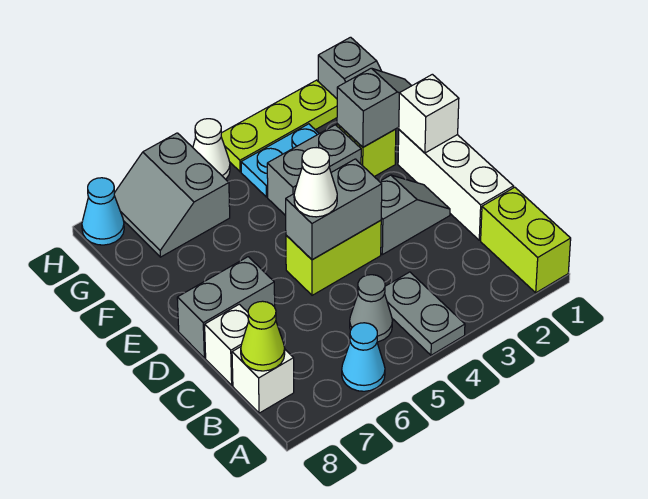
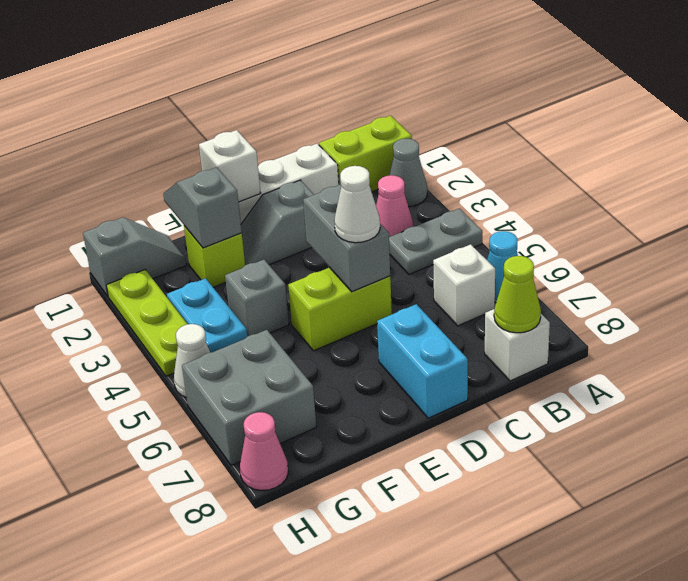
none -> pink 1x1 cone [376,175,413,237]
grey 1x1 cone [350,275,393,342] -> grey 1x1 cone moved to [390,138,427,207]
white 1x1 brick [205,304,249,385] -> white 1x1 brick moved to [433,244,495,326]
grey 1x2 slope [379,175,450,255] -> grey 1x2 slope turned to [241,180,314,265]
lime 1x2 brick [286,220,381,295] -> lime 1x2 brick turned to [288,267,392,351]
grey 1x2 brick [177,257,275,358] -> cyan 1x2 brick [377,304,468,418]
grey 1x2 brick [267,125,361,216] -> grey 1x1 brick [225,260,289,336]
grey 2x2 slope [114,133,230,257] -> grey 2x2 brick [182,330,316,465]
cyan 1x1 cone [82,178,124,245] -> pink 1x1 cone [240,412,288,490]

